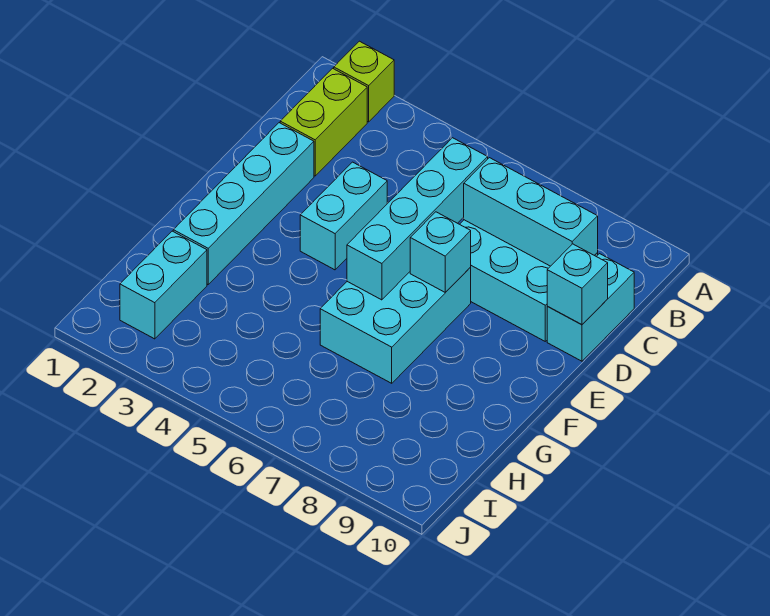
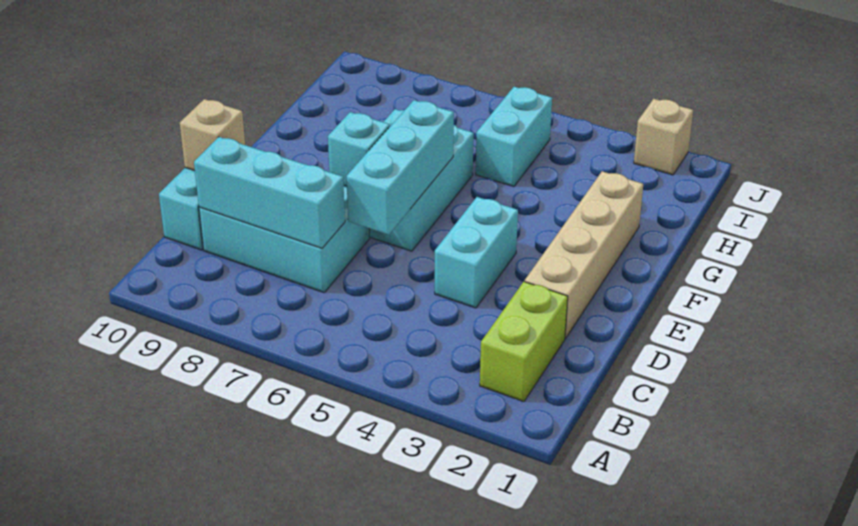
lime 1x1 brick [334,41,394,122] -> none
cyan 1x4 brick [347,138,488,300] -> cyan 1x3 brick [346,100,454,235]
cyan 1x4 brick [173,123,314,284] -> tan 1x4 brick [525,171,643,338]
cyan 1x1 brick [547,244,608,324] -> tan 1x1 brick [180,99,245,171]
cyan 1x2 brick [120,231,207,339] -> cyan 1x2 brick moved to [476,87,552,187]
none -> tan 1x1 brick [634,99,693,175]

